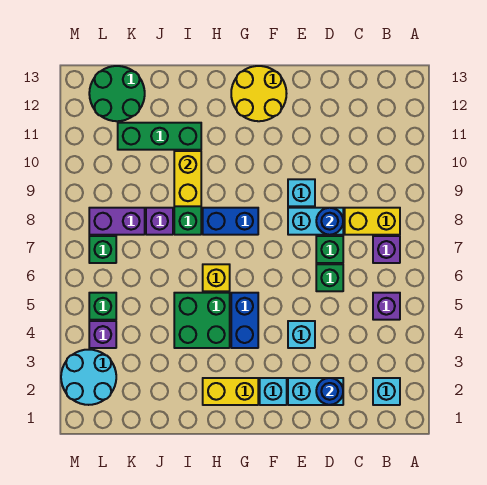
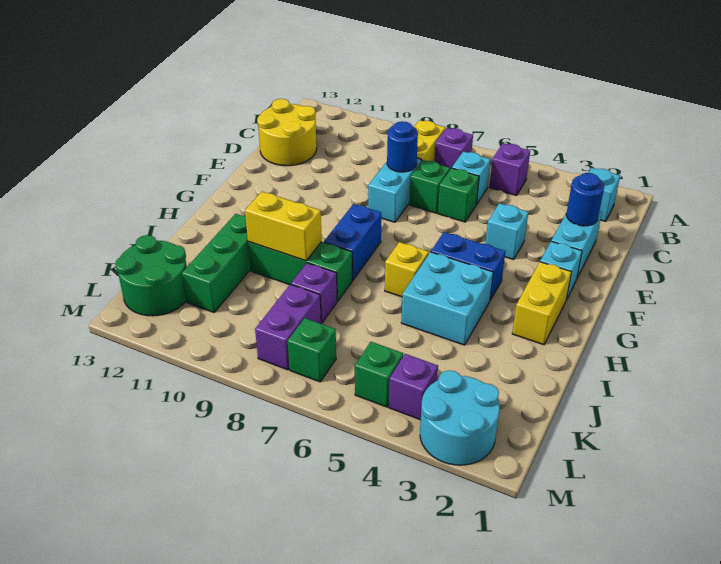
cyan 1x1 brick [288,179,315,206] -> cyan 1x1 brick moved to [452,151,491,204]
yellow 2x2 round brick [231,66,287,121] -> yellow 2x2 round brick moved to [257,99,317,166]
green 2x2 brick [174,293,230,348] -> cyan 2x2 brick [401,252,493,345]

